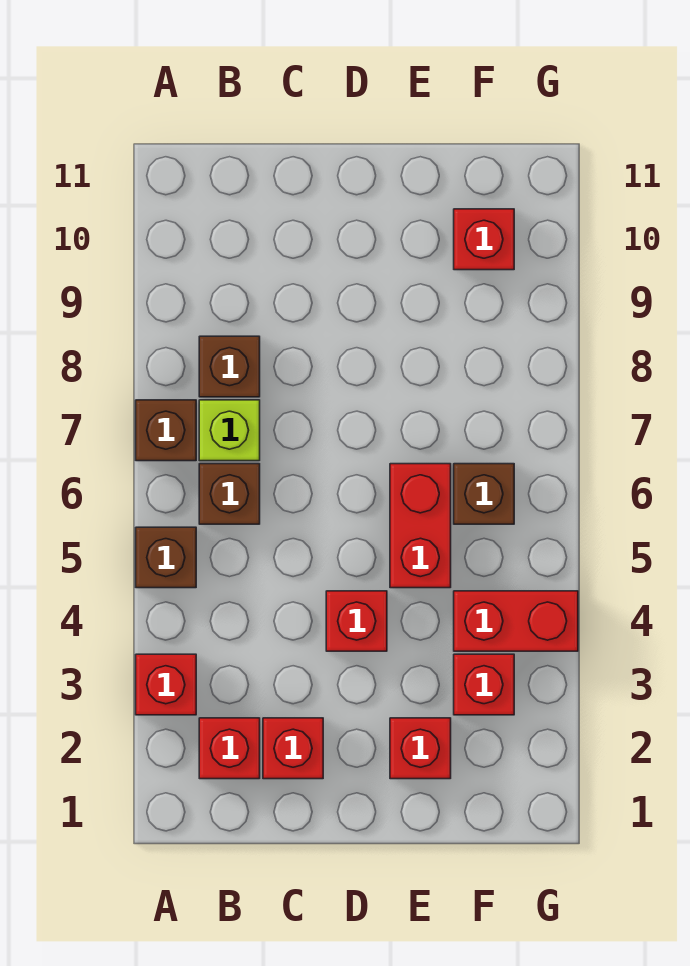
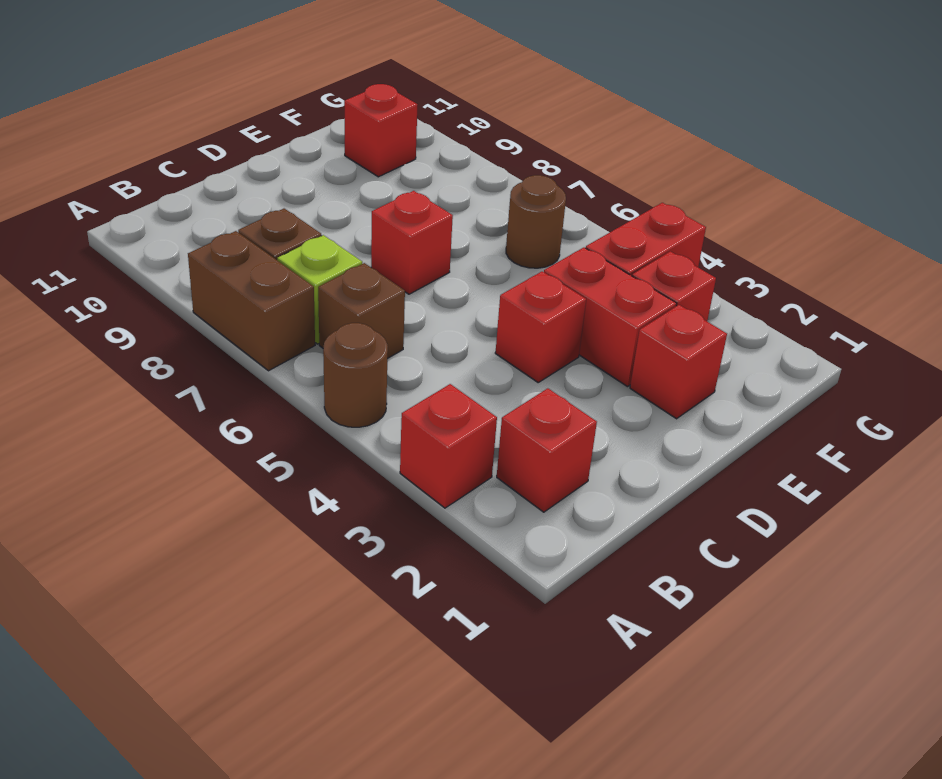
brown 1x1 brick [136,527,196,588] -> brown 1x1 round brick [323,323,388,427]
brown 1x1 brick [136,400,196,461] -> brown 1x2 brick [188,231,315,371]
red 1x1 brick [263,718,323,779] -> red 1x1 brick moved to [371,191,453,294]
red 1x2 brick [390,464,451,588] -> red 1x2 brick moved to [544,248,676,387]
brown 1x1 brick [454,464,514,524] -> brown 1x1 round brick [506,175,566,268]

